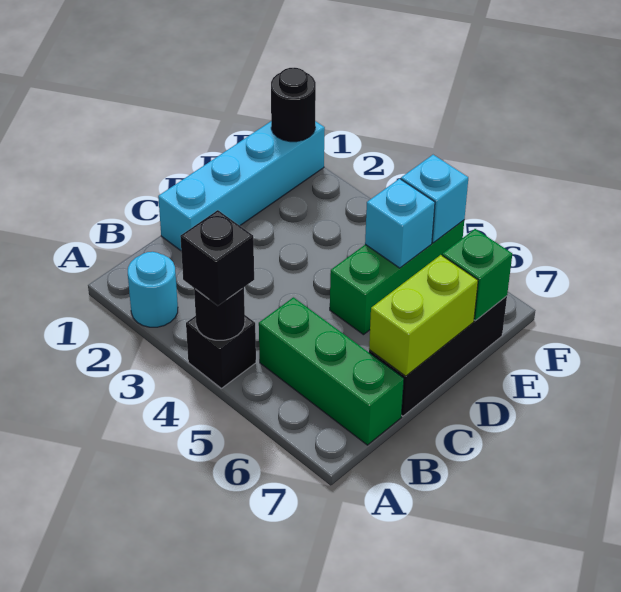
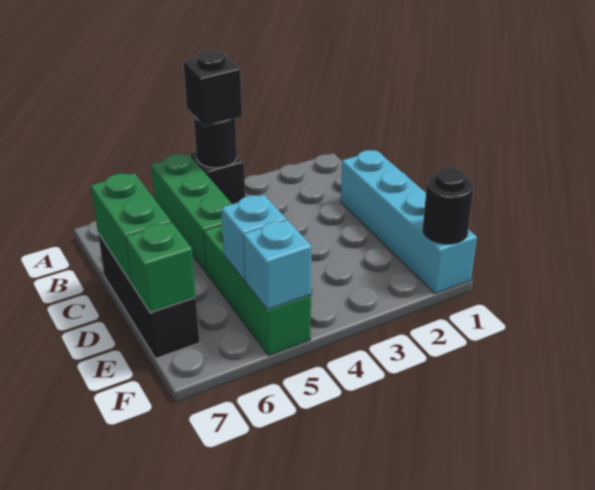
cyan 1x1 round brick [128,252,178,327] -> none
green 1x3 brick [259,297,404,445] -> green 1x3 brick turned to [151,154,232,273]
lime 1x2 brick [369,255,478,376] -> green 1x2 brick [91,173,171,283]

